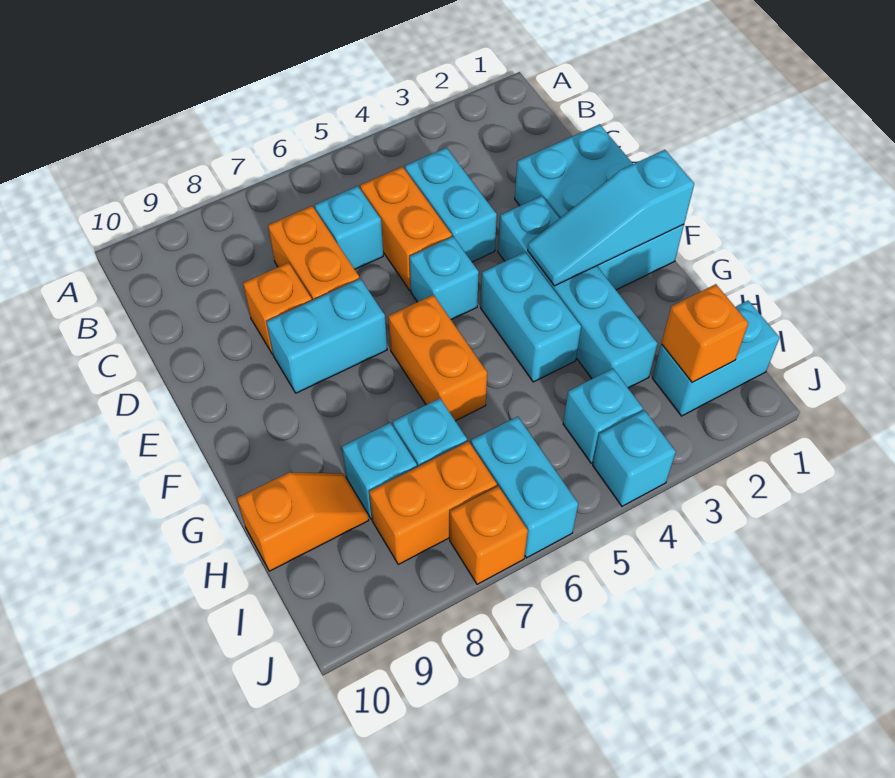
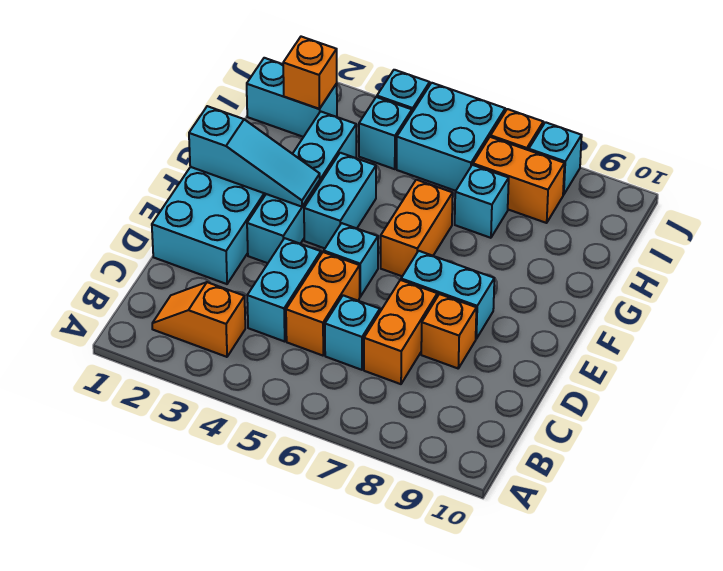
cyan 1x1 brick [342,423,417,519] -> cyan 1x1 brick moved to [529,122,582,195]
orange 1x2 slope [237,472,369,571] -> orange 1x2 slope moved to [152,282,245,357]
cyan 1x2 brick [471,417,578,558] -> cyan 2x2 brick [397,83,505,191]

